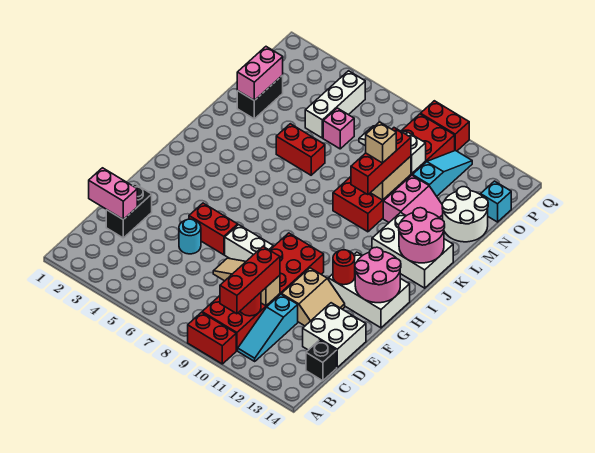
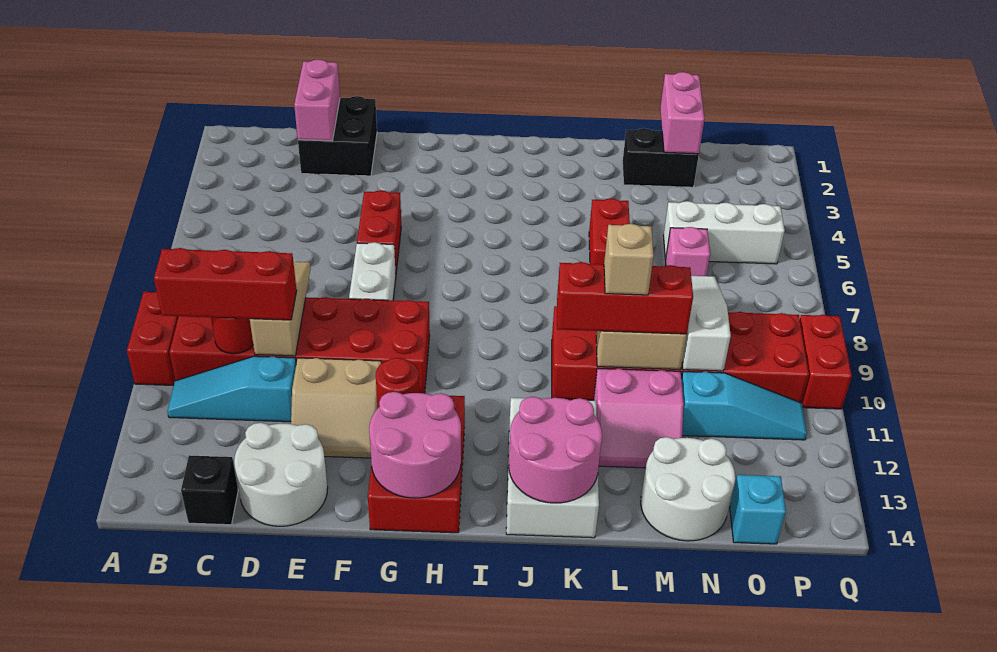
black 1x2 brick [106,184,152,238] -> black 2x2 brick [298,96,377,176]
white 2x2 brick [303,303,366,367] -> white 2x2 round brick [234,423,328,526]
cyan 1x1 round brick [179,219,201,254] -> none
white 2x3 brick [328,252,410,328] -> red 2x3 brick [368,396,465,533]
pink 1x2 brick [237,47,283,101] -> pink 1x2 brick turned to [660,72,704,154]

